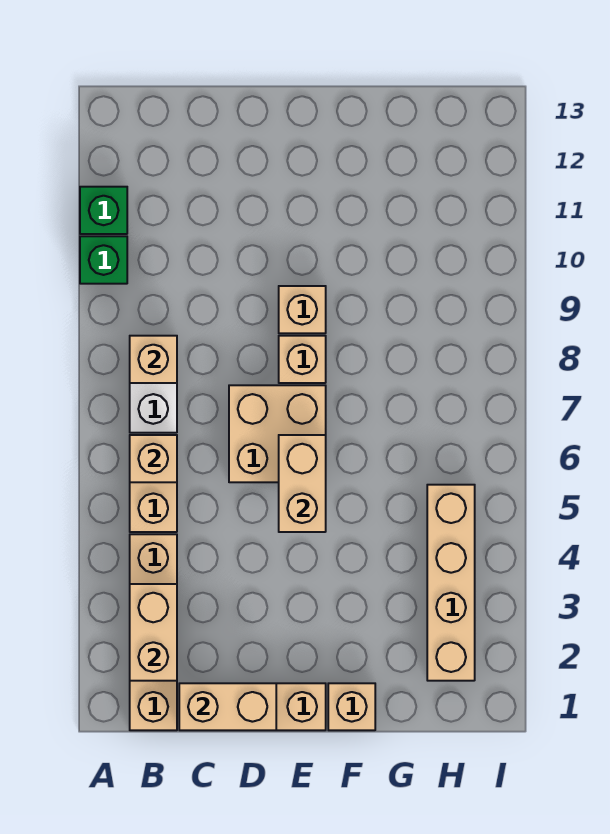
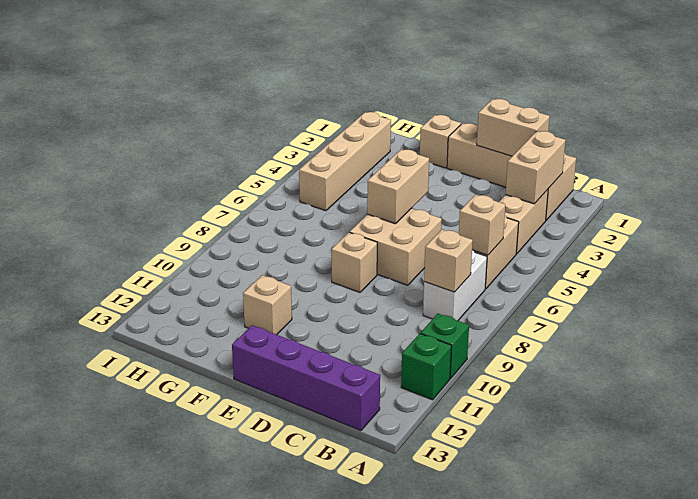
none -> purple 1x4 brick [232,325,380,431]
tan 1x1 brick [279,286,326,333] -> tan 1x1 brick moved to [243,275,292,335]

